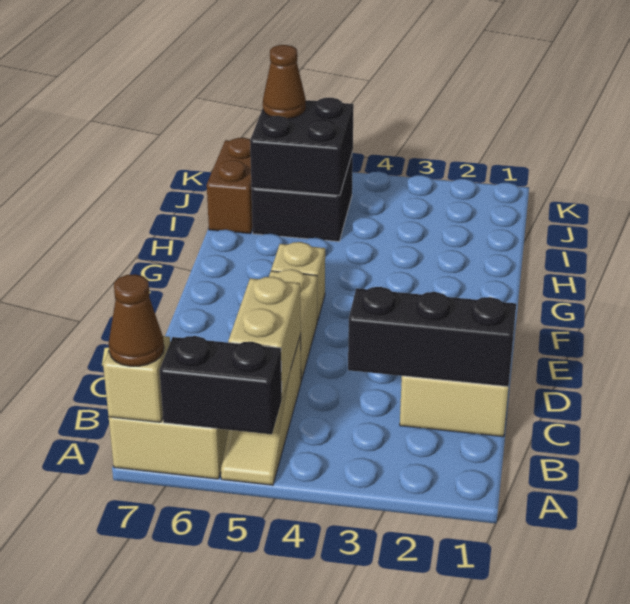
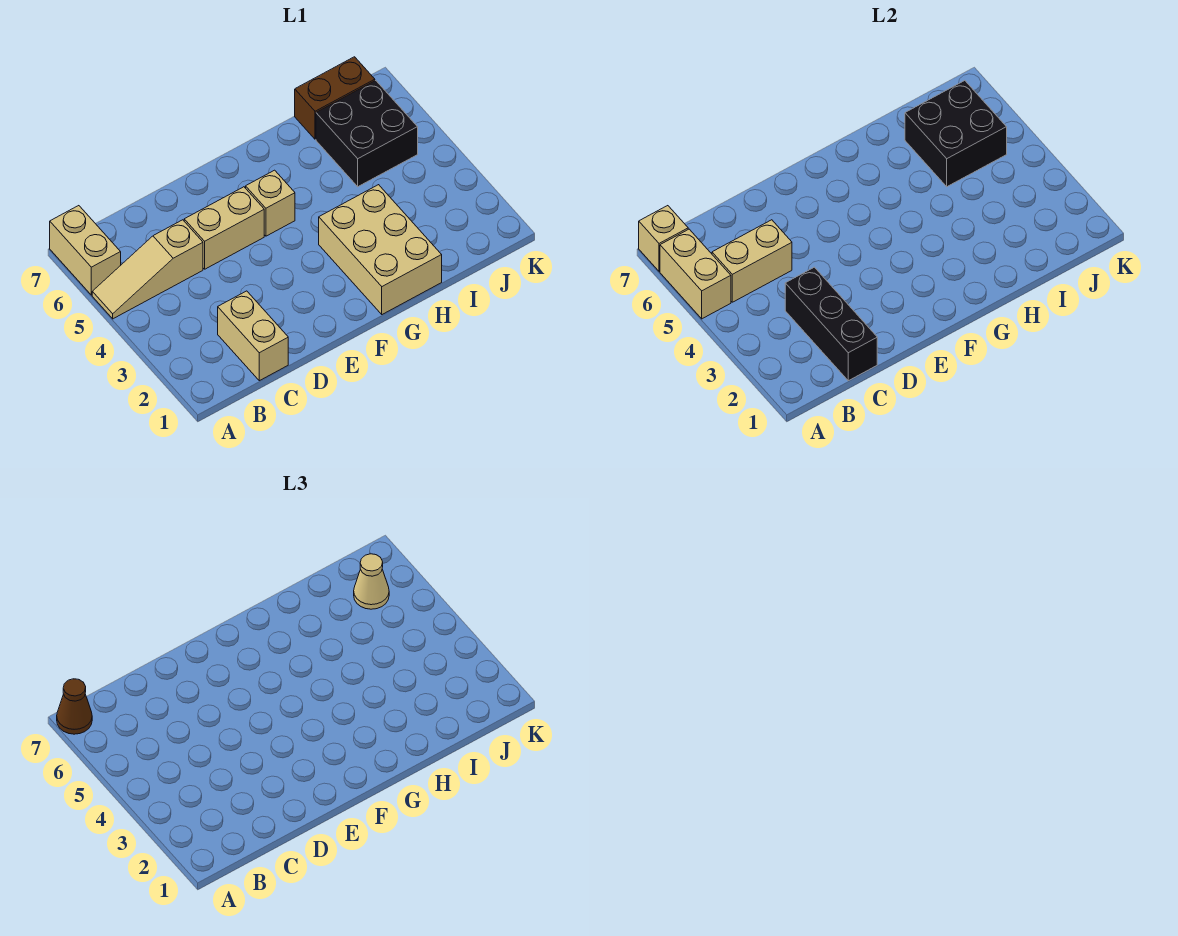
black 1x2 brick [159,336,282,434] -> tan 1x2 brick [660,229,731,319]
none -> tan 2x3 brick [319,185,442,314]
brown 1x1 cone [263,45,306,119] -> tan 1x1 cone [354,554,389,609]

